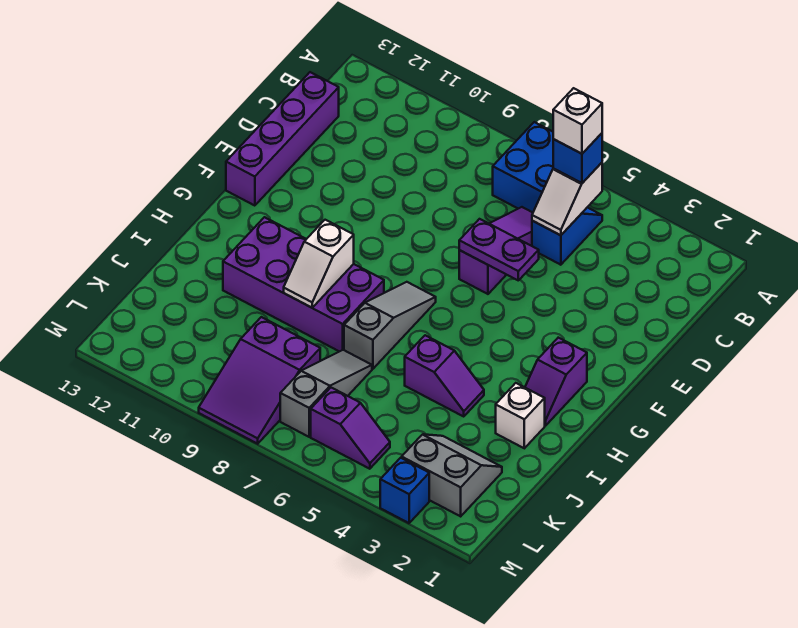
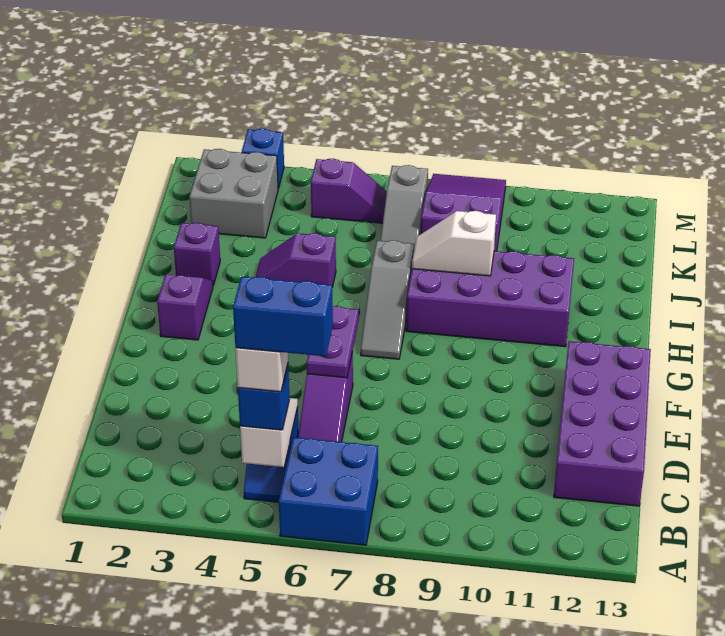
none -> blue 1x2 brick [233,277,333,356]
purple 1x4 brick [226,72,339,206] -> purple 2x4 brick [554,341,651,506]
purple 1x2 plate [459,219,539,280] -> purple 1x2 plate turned to [307,306,359,378]
white 1x2 slope [284,220,354,308] -> white 1x2 slope turned to [412,211,496,276]
white 1x1 brick [496,383,545,448] -> purple 1x1 brick [174,223,220,285]
grey 2x2 slope [402,434,502,516] -> grey 2x2 brick [189,149,278,238]
purple 1x2 slope [311,388,390,469] -> purple 1x2 slope turned to [311,159,387,223]

